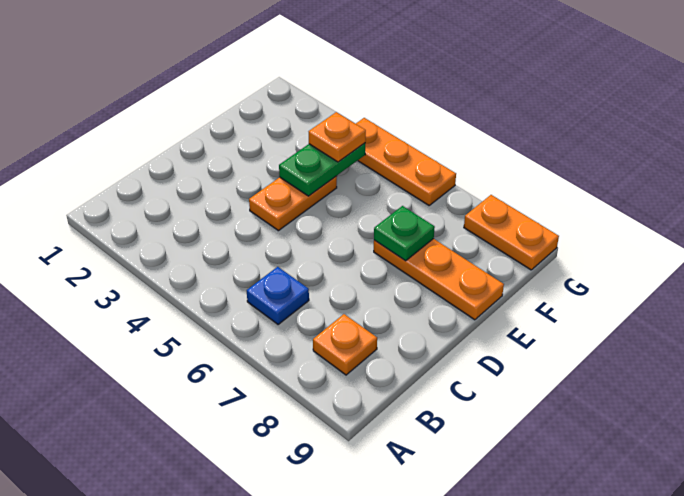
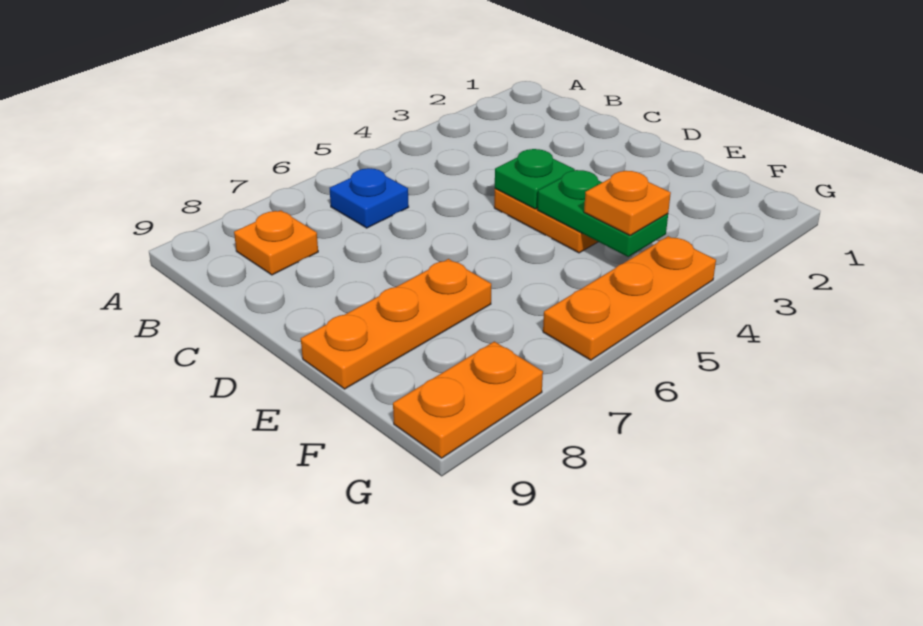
green 1x1 plate [374,206,435,261] -> green 1x1 plate moved to [495,149,575,209]

